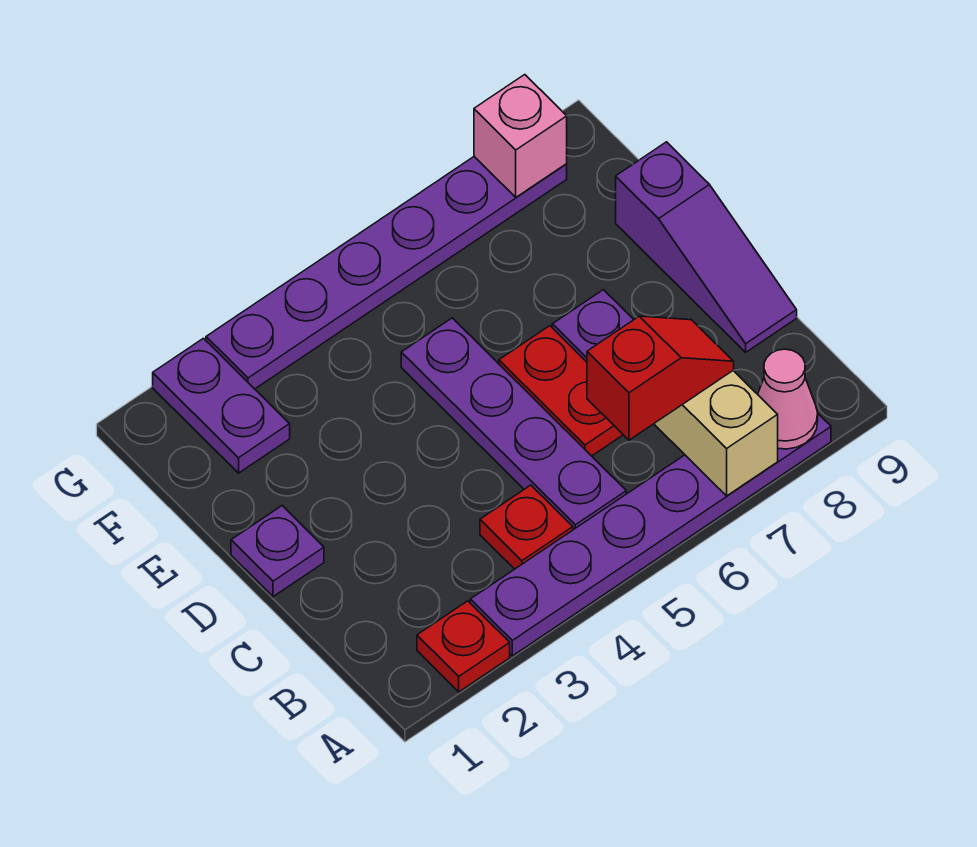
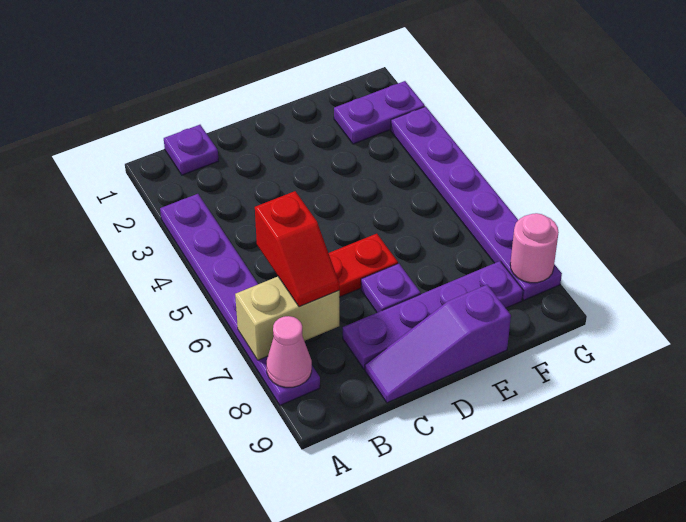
red 1x1 plate [417,601,510,692] -> none
red 1x1 plate [480,485,573,569] -> none
purple 1x4 plate [401,318,626,530] -> purple 1x4 plate moved to [343,261,523,369]
purple 1x1 plate [231,506,324,597] -> purple 1x1 plate moved to [164,125,219,175]
pink 1x1 brick [474,75,567,197] -> pink 1x1 round brick [510,213,559,283]

